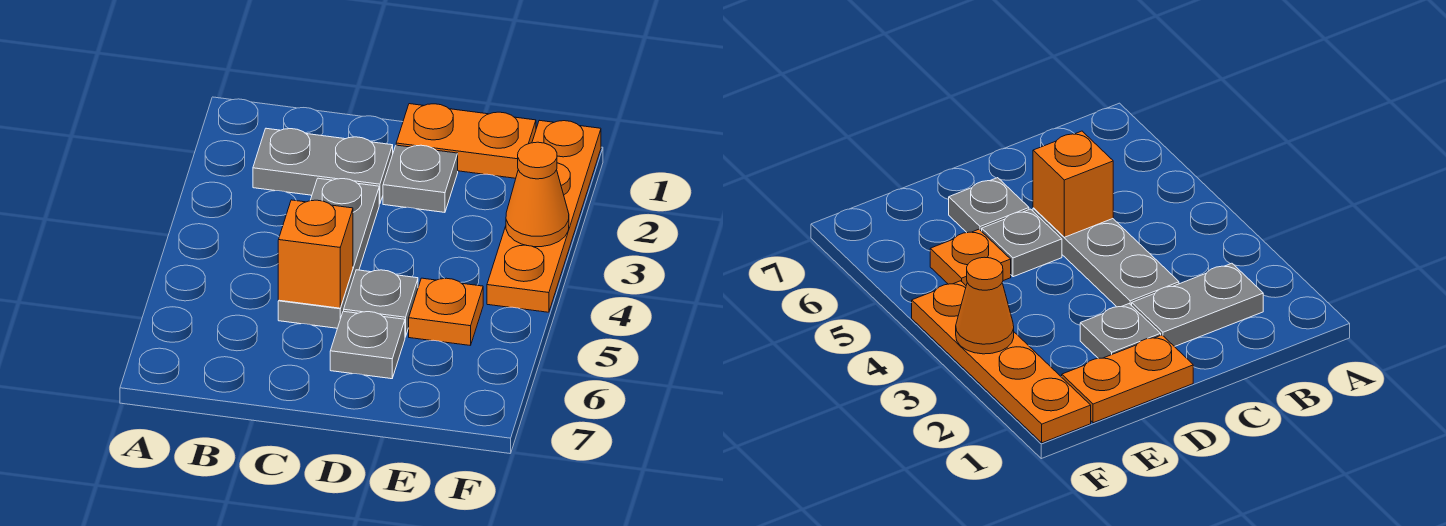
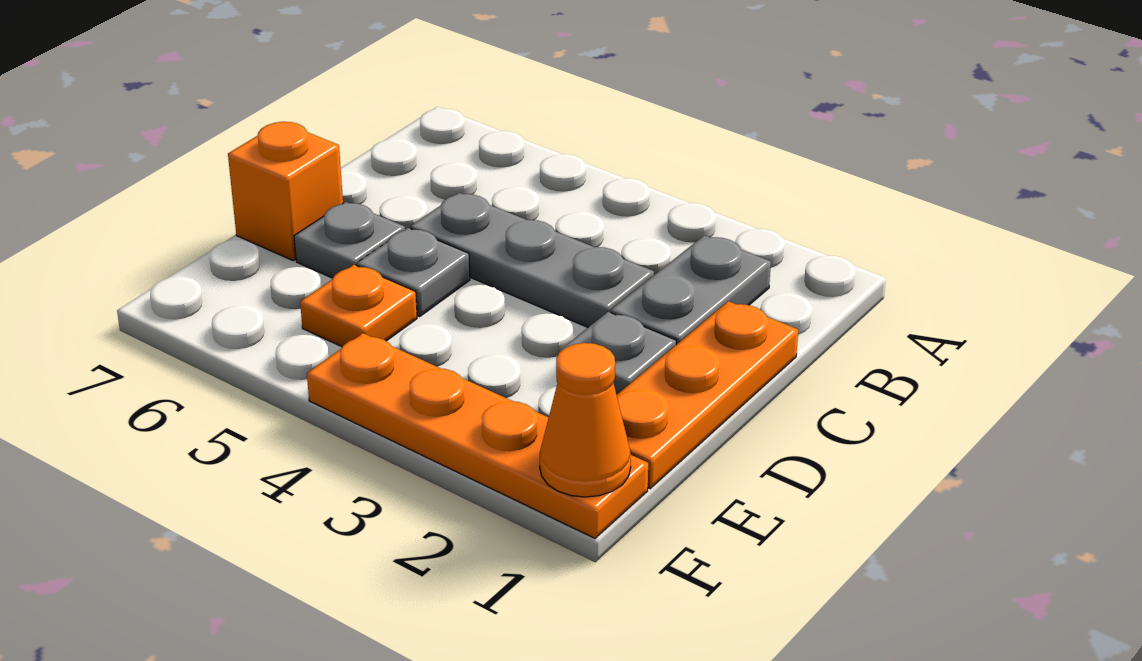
orange 1x1 brick [278,200,353,308] -> orange 1x1 brick moved to [228,122,343,261]
orange 1x2 plate [396,104,536,178] -> orange 1x3 plate [617,301,798,489]
orange 1x1 cone [506,142,569,247] -> orange 1x1 cone moved to [540,343,631,497]

